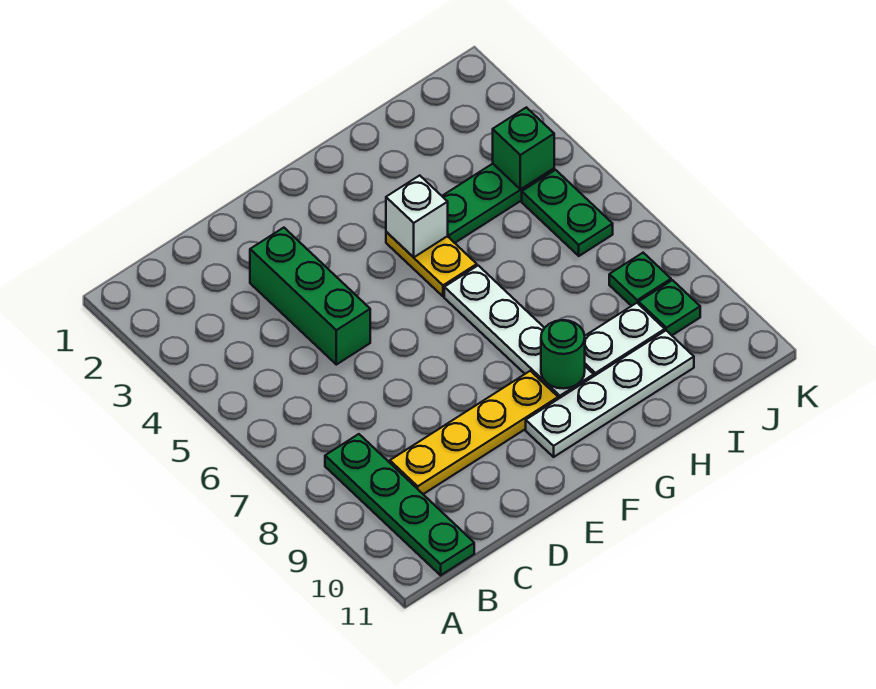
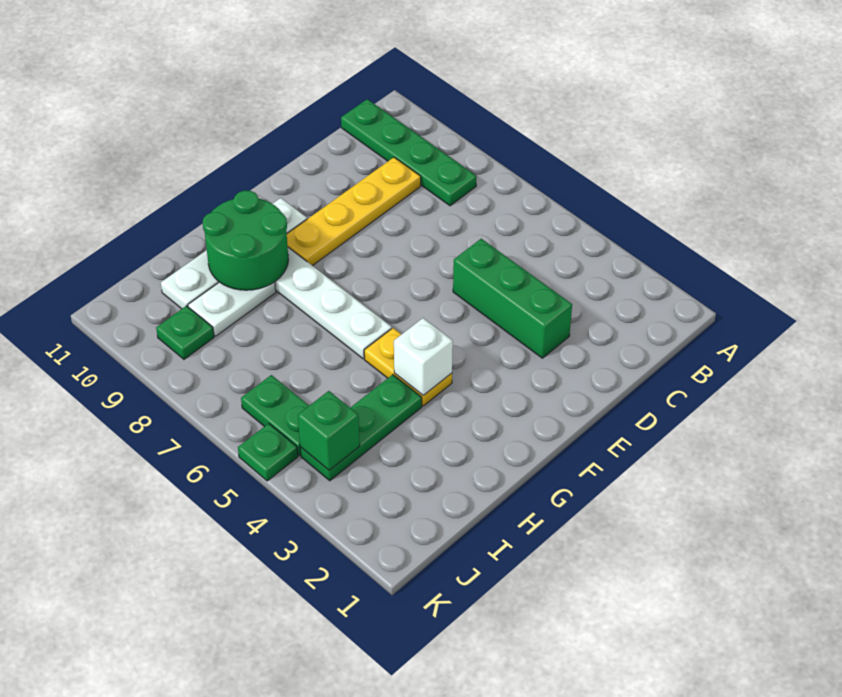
green 1x1 round brick [541,320,585,388] -> green 2x2 round brick [203,191,288,290]
green 1x1 plate [609,253,671,306] -> green 1x1 plate moved to [238,423,298,481]

